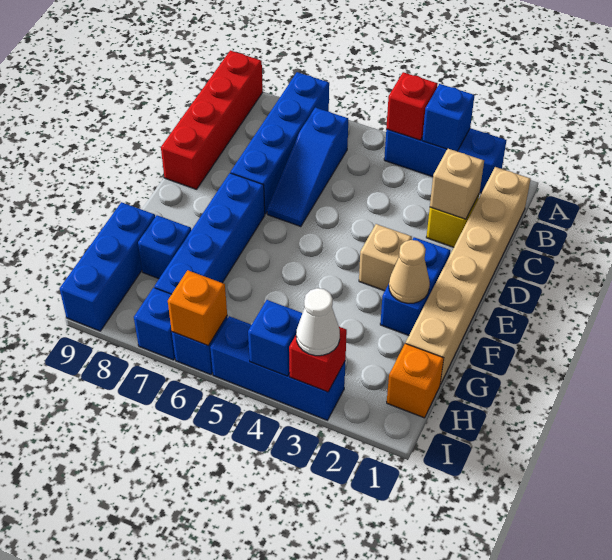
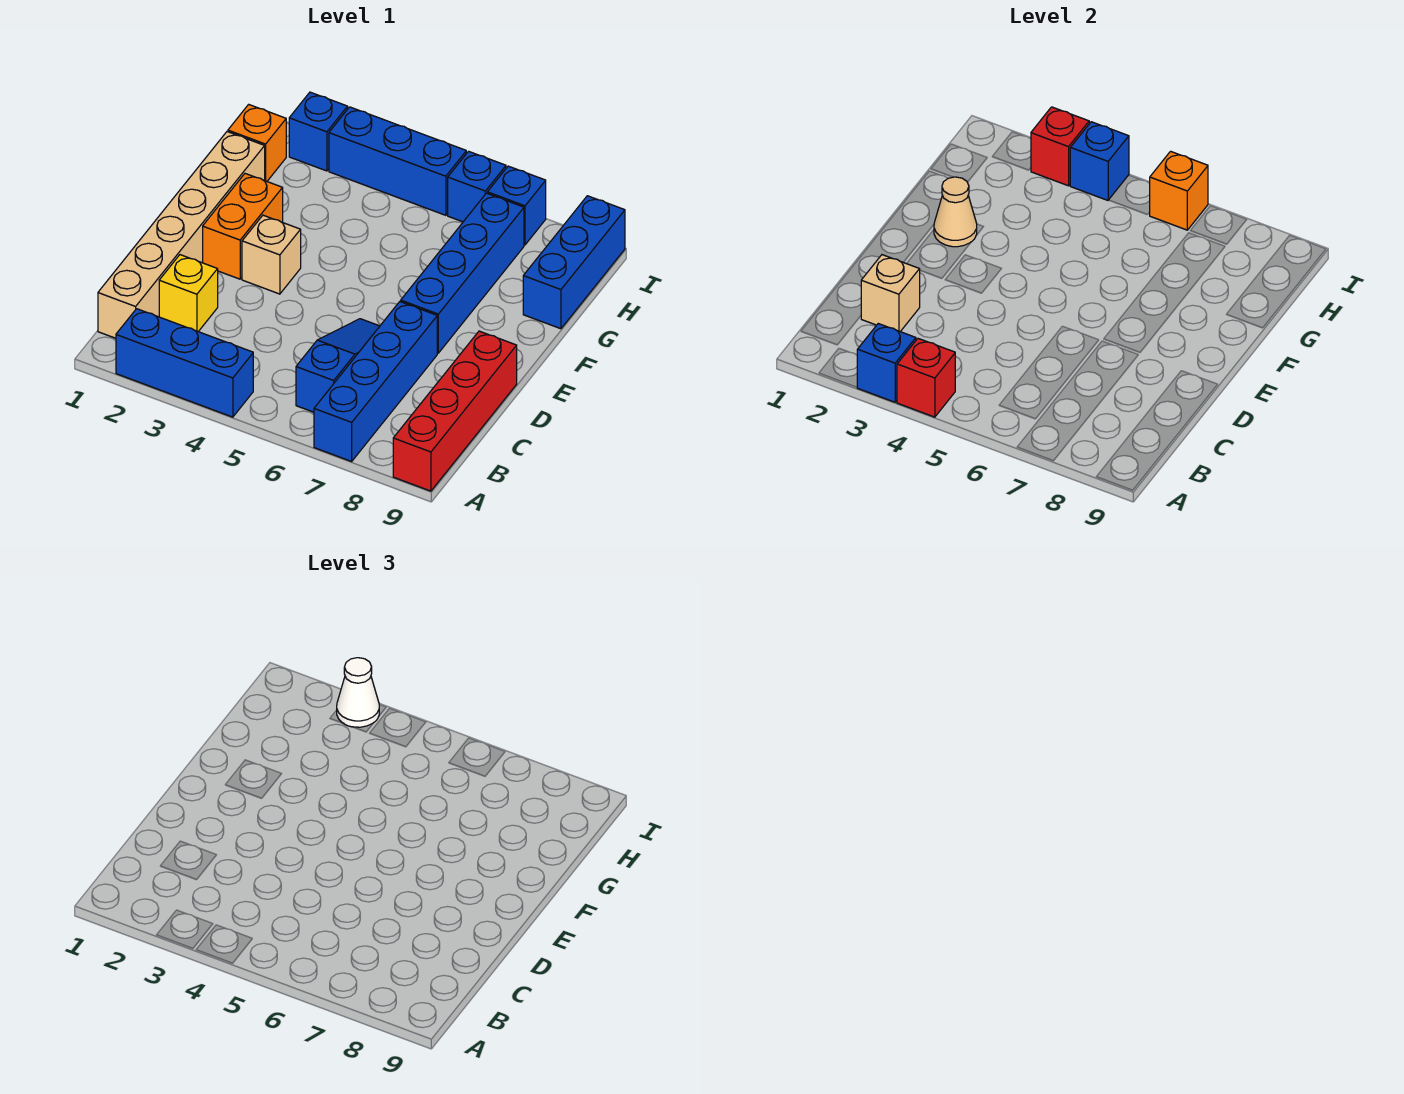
blue 1x2 brick [380,237,450,335] -> orange 1x2 brick [202,174,283,279]
blue 1x1 brick [138,215,191,279] -> blue 1x1 brick moved to [289,92,348,171]

